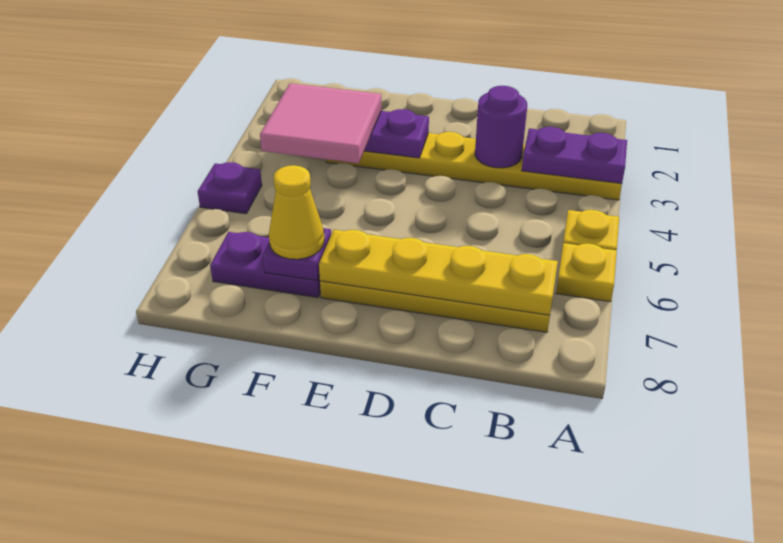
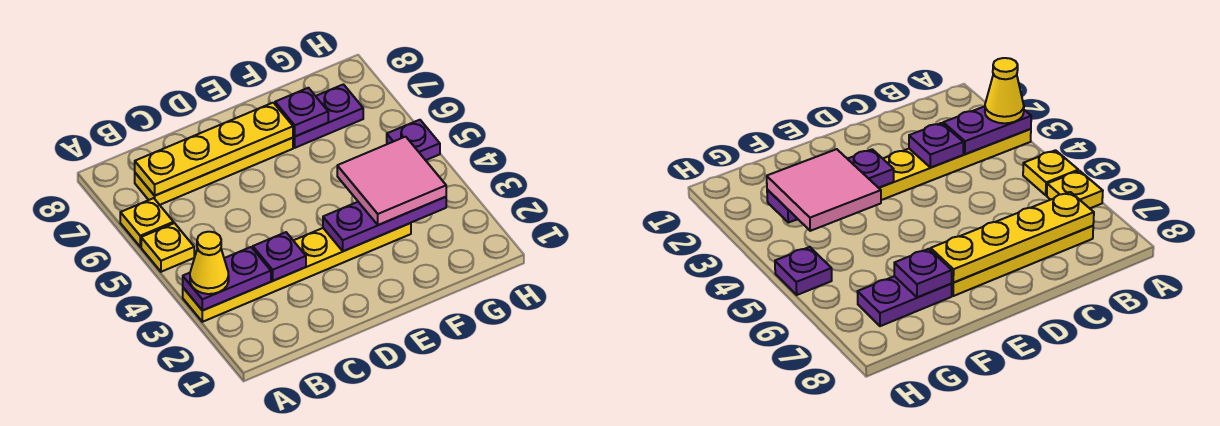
purple 1x1 round brick [475,86,527,168] -> purple 1x1 plate [253,232,306,281]
yellow 1x1 cone [269,165,324,259] -> yellow 1x1 cone moved to [190,232,229,294]

